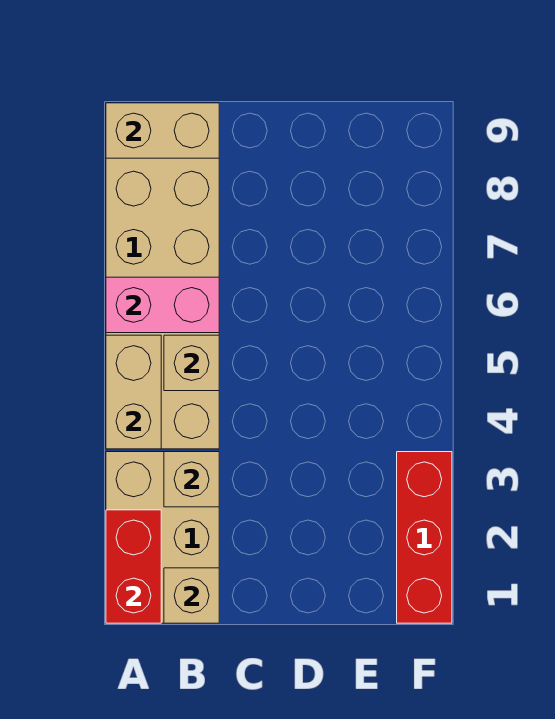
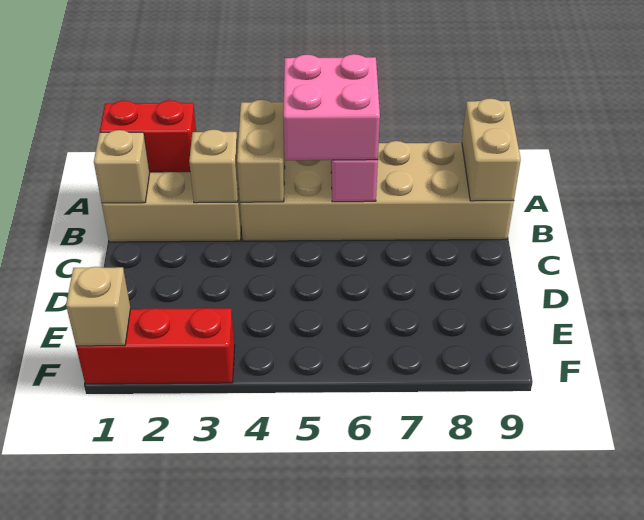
tan 1x2 brick [106,335,161,449] -> tan 1x2 brick turned to [237,100,285,202]
none -> pink 2x2 brick [283,54,380,160]
tan 1x1 brick [164,335,219,391] -> tan 1x1 brick moved to [66,267,131,346]

